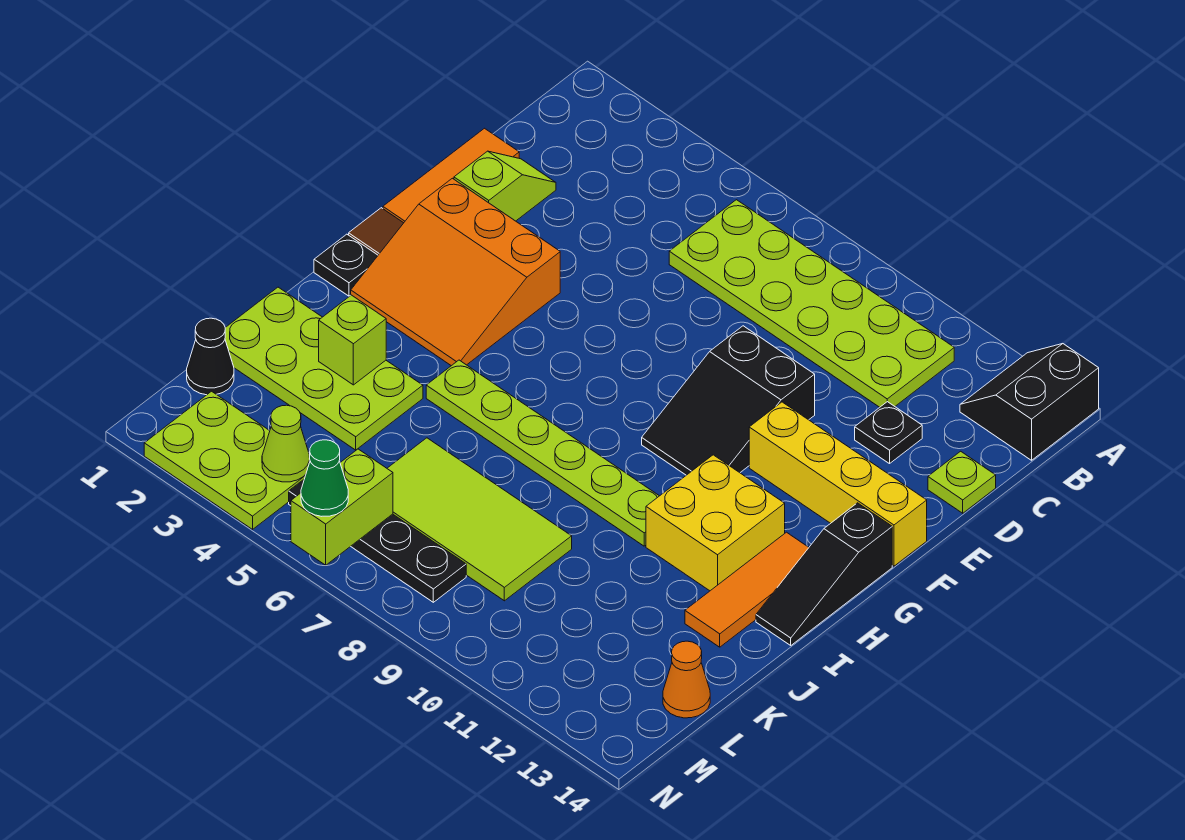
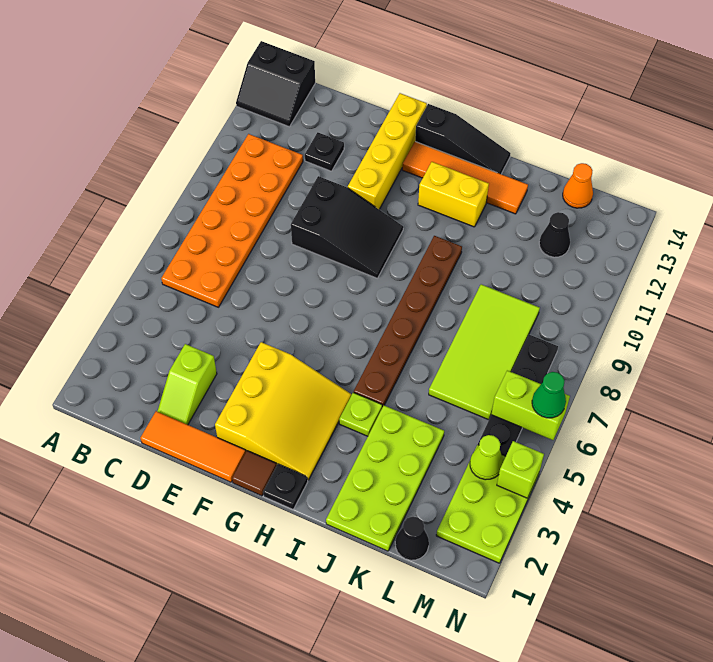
lime 2x6 plate [669,200,954,407] -> orange 2x6 plate [161,134,303,307]
lime 1x2 slope [454,151,556,221] -> lime 1x2 slope turned to [157,344,217,425]
lime 1x1 plate [928,451,996,513] -> lime 1x1 plate moved to [339,392,382,436]
orange 3x3 slope [351,178,560,366] -> yellow 3x3 slope [215,342,351,480]
yellow 2x2 brick [646,455,785,591] -> yellow 1x2 brick [418,162,489,227]
orange 1x3 tile [685,532,809,647] -> orange 1x4 tile [402,142,528,214]
lime 1x6 plate [426,360,659,546] -> brown 1x6 plate [354,236,462,408]
lime 1x1 brick [319,295,386,385] -> lime 1x1 brick moved to [497,441,544,498]
none -> black 1x1 cone [539,212,570,257]

